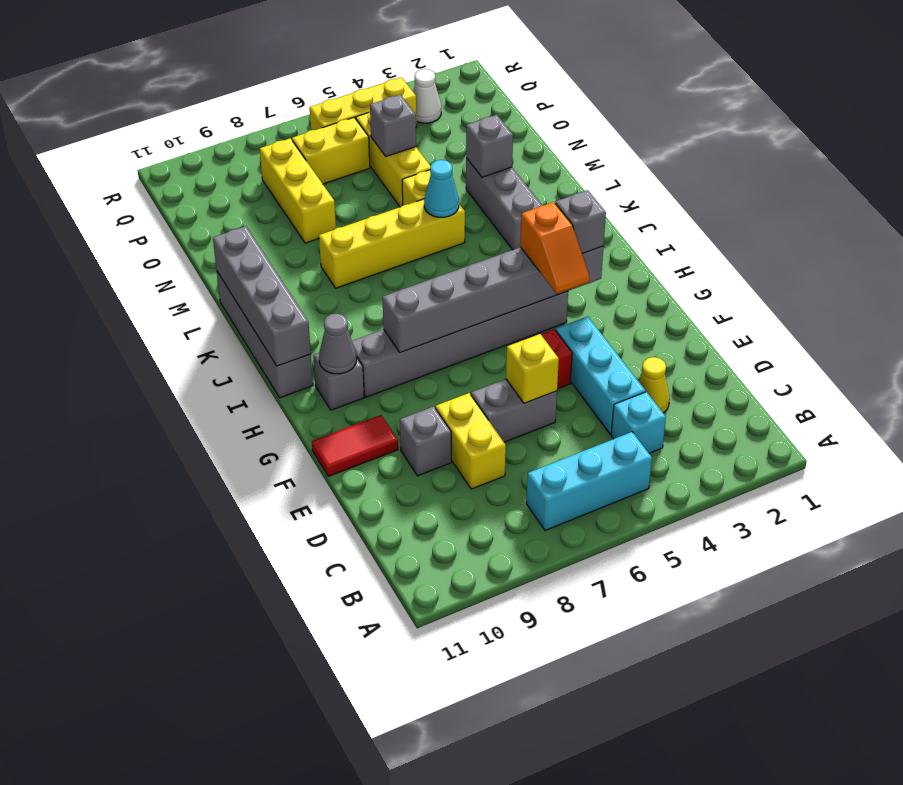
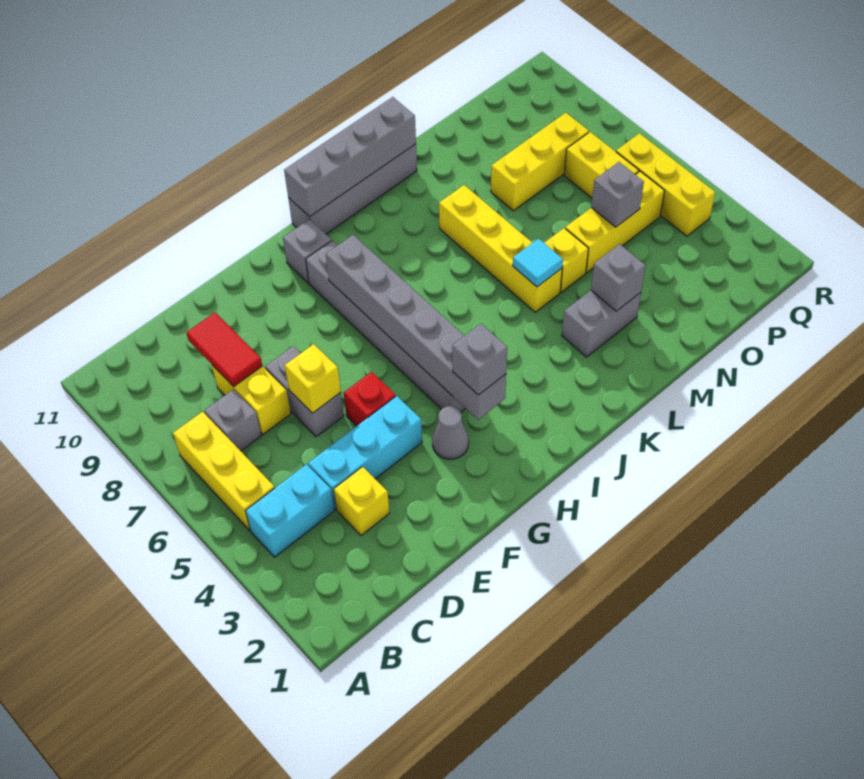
cyan 1x3 brick [526,432,652,530] -> yellow 1x3 brick [173,412,275,531]
cyan 1x1 brick [611,392,666,453] -> cyan 1x2 brick [246,464,334,557]
yellow 1x1 cone [639,357,670,413] -> yellow 1x1 brick [334,467,389,535]
yellow 1x2 brick [436,393,506,489] -> yellow 1x2 brick turned to [212,365,291,434]
grey 1x1 brick [400,406,451,476] -> grey 1x1 brick moved to [204,389,261,451]
red 1x2 tile [312,415,398,476] -> red 1x2 tile moved to [186,313,262,387]
orange 1x2 slope [520,202,590,294] -> none
grey 1x1 cone [319,314,356,374] -> grey 1x1 cone moved to [432,406,469,459]
grey 1x3 brick [466,158,542,250] -> grey 1x2 brick [562,291,641,357]
cyan 1x1 cone [424,160,459,217] -> cyan 1x1 tile [513,239,563,287]
white 1x1 cone [413,69,441,123] -> none

